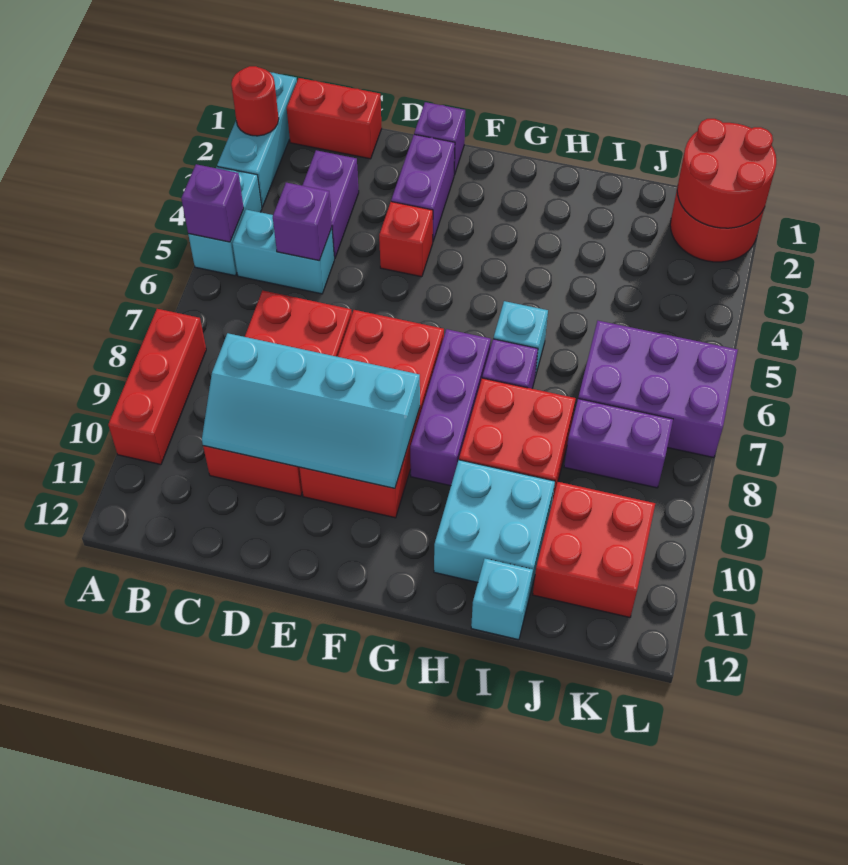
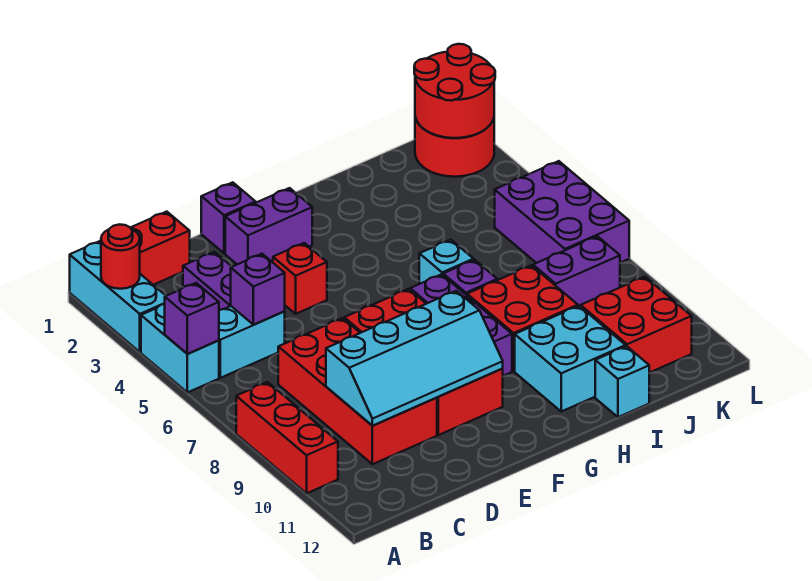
purple 1x2 brick [391,134,455,241] -> purple 1x2 brick turned to [225,188,312,264]
purple 2x3 brick [578,321,738,458] -> purple 2x3 brick turned to [495,161,629,263]

